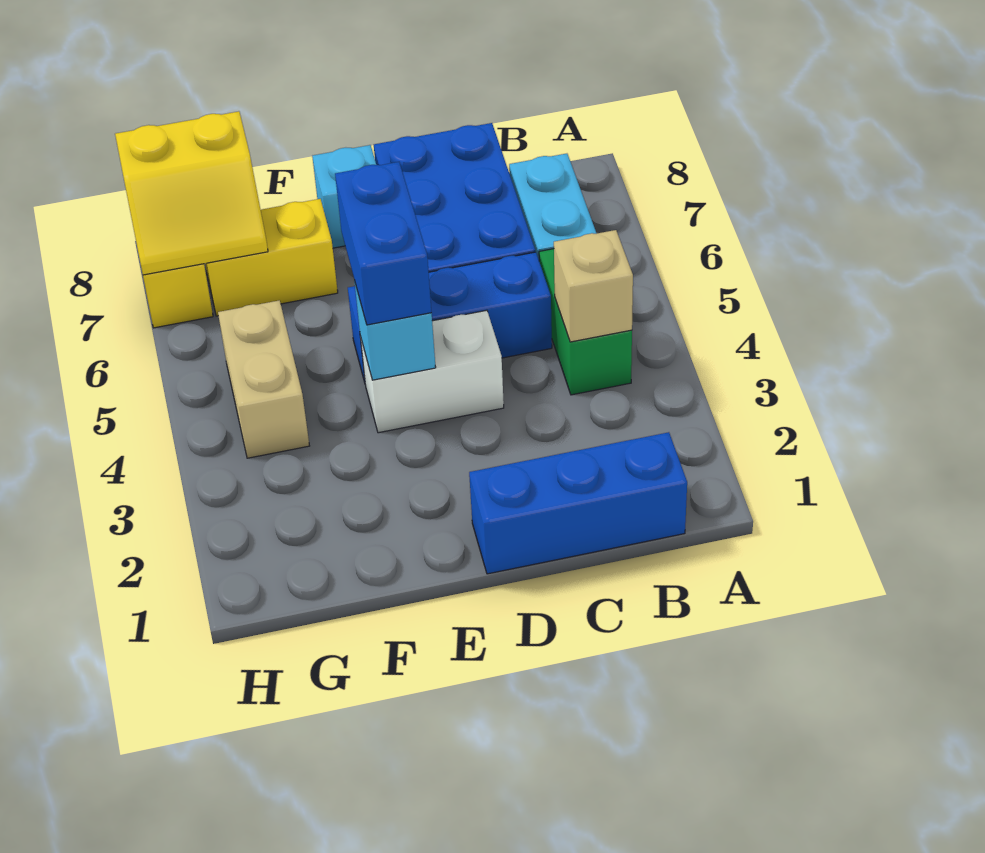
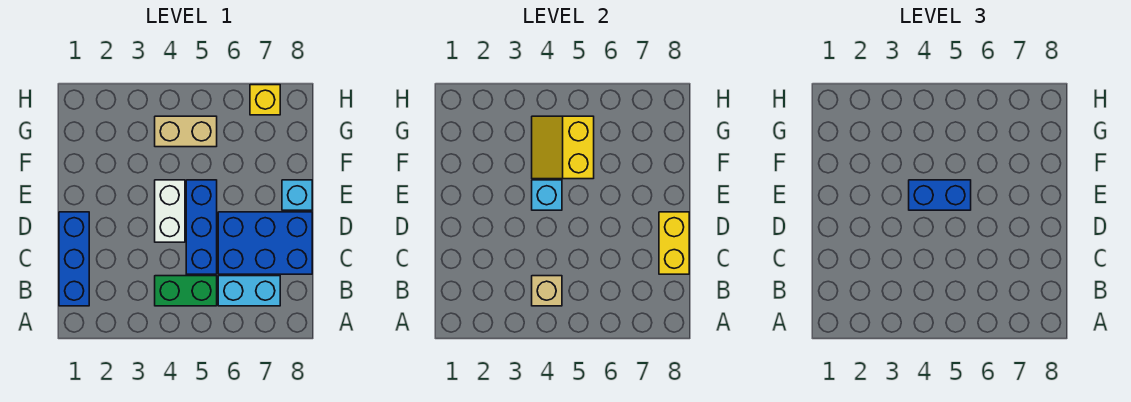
yellow 1x2 brick [205,199,338,316] -> yellow 1x2 brick moved to [659,212,689,274]
yellow 2x2 slope [115,111,268,275] -> yellow 2x2 slope moved to [532,116,594,179]

